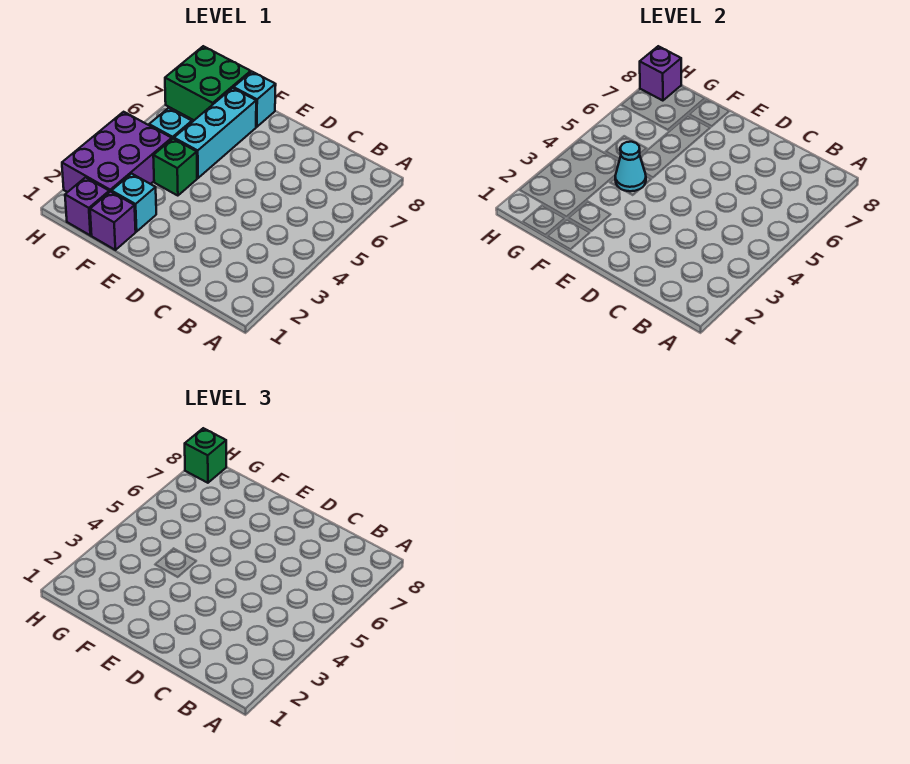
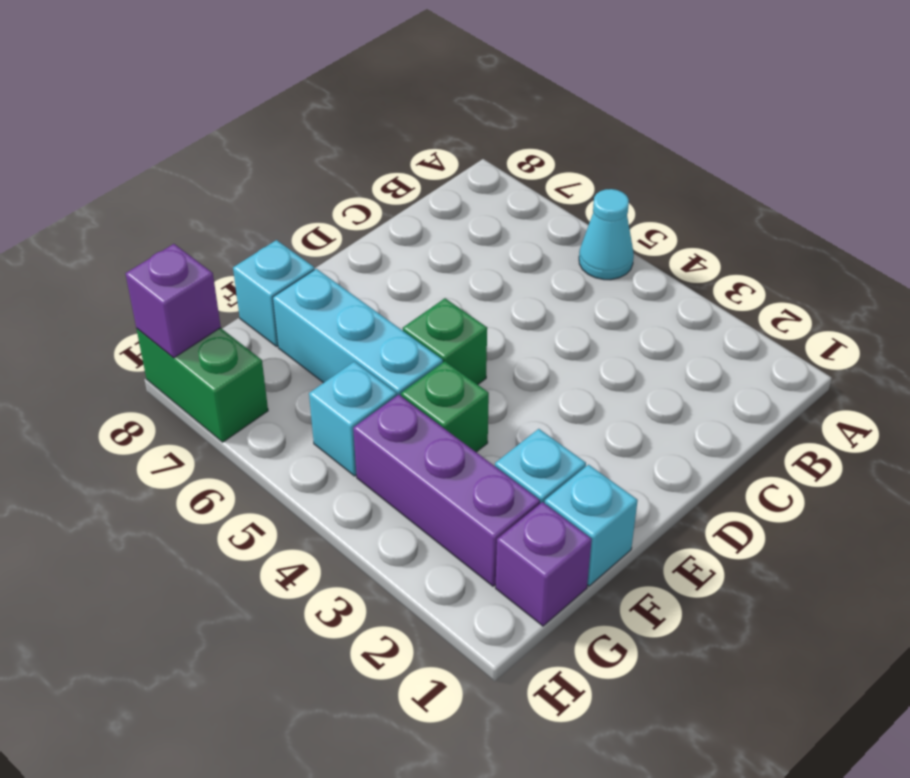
purple 1x1 brick [90,191,136,250] -> cyan 1x1 brick [545,465,638,586]
cyan 1x1 cone [615,142,646,191] -> cyan 1x1 cone moved to [579,189,634,280]
purple 2x3 brick [62,112,172,192] -> purple 1x3 brick [353,395,540,586]
green 2x2 brick [165,46,251,120] -> green 1x2 brick [137,328,268,442]
green 1x1 brick [185,428,226,483] -> green 1x1 brick moved to [403,298,487,385]

